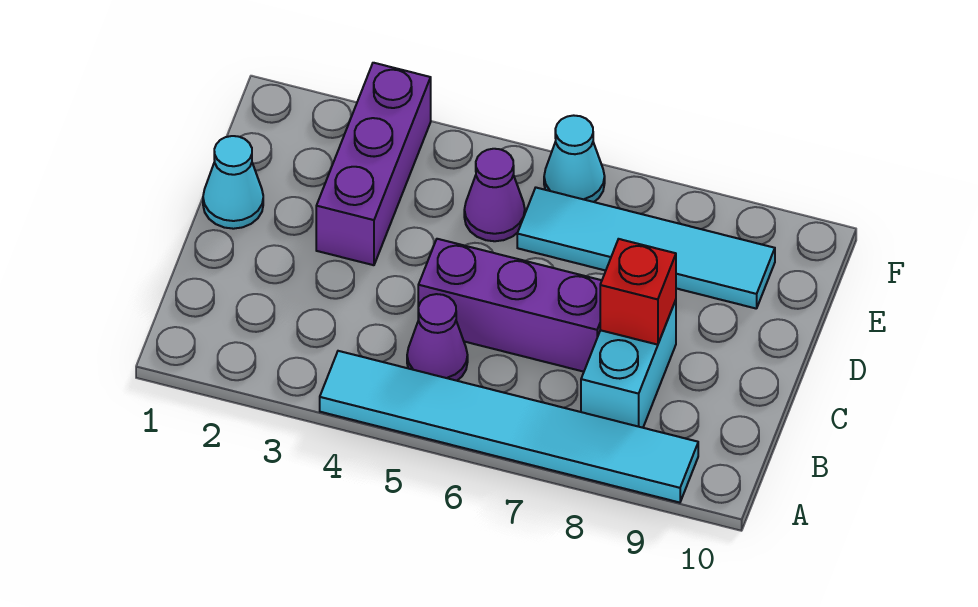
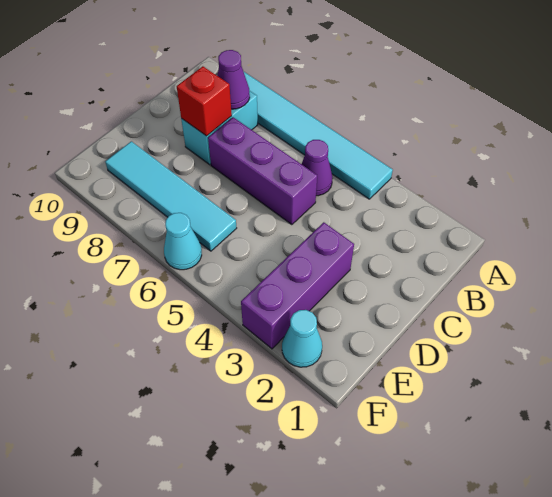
cyan 1x1 cone [203,136,263,229] -> cyan 1x1 cone moved to [282,310,322,367]
purple 1x1 cone [464,149,525,241] -> purple 1x1 cone moved to [217,50,250,109]

